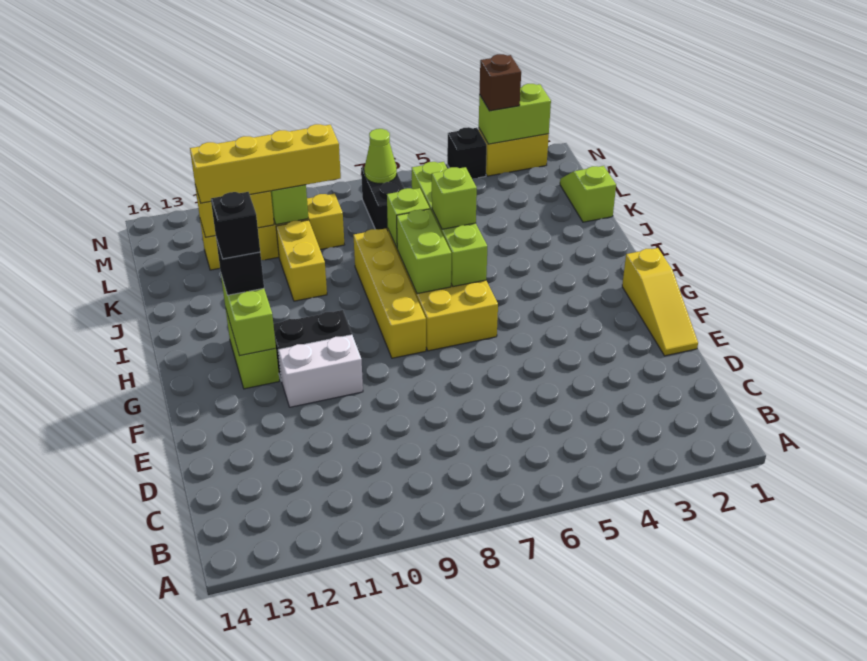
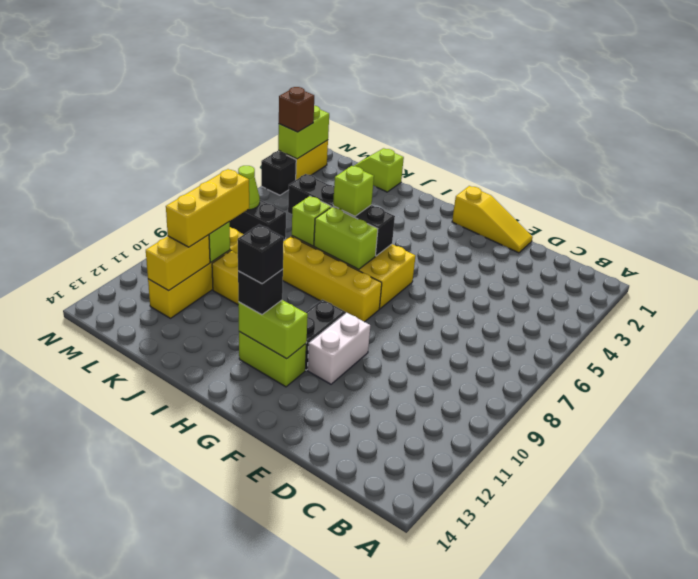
lime 1x4 brick [412,162,487,287] -> black 1x4 brick [288,174,395,256]
yellow 1x4 brick [190,124,341,203] -> yellow 1x3 brick [166,169,249,247]

